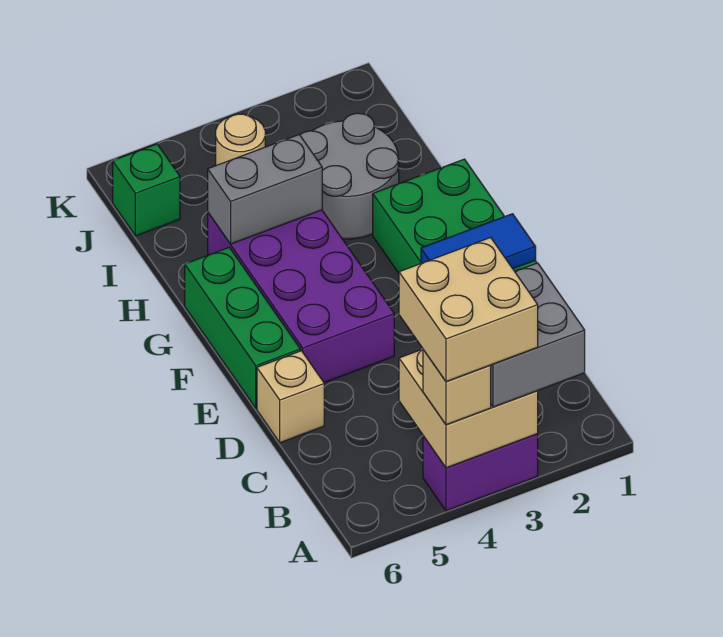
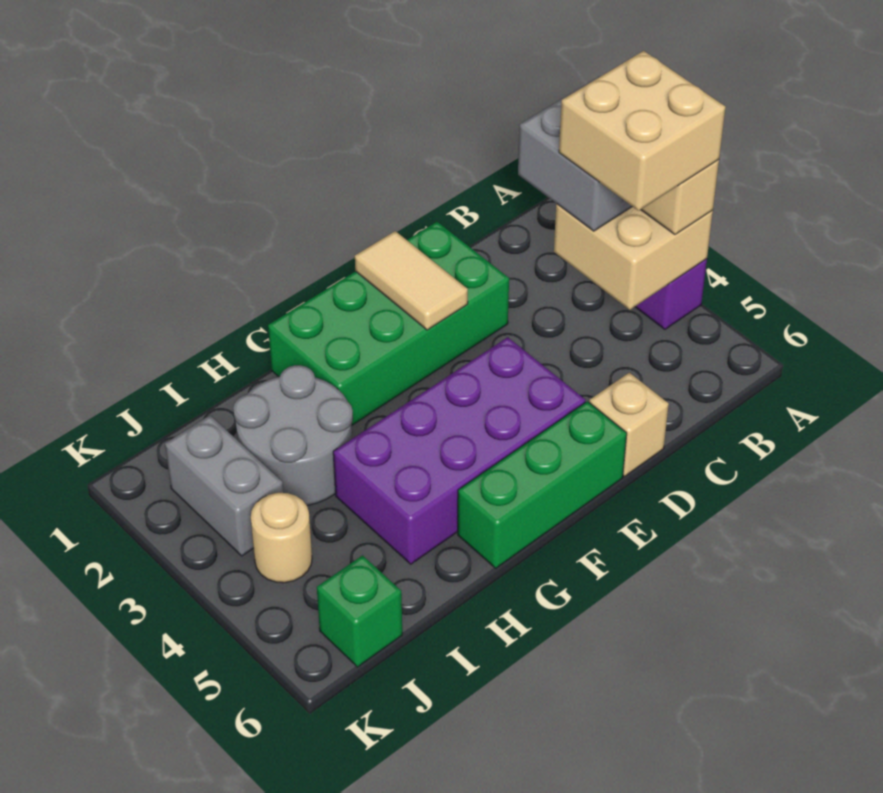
blue 1x2 tile [421,214,536,269] -> tan 1x2 tile [355,231,468,330]
grey 1x2 brick [208,135,322,244] -> grey 1x2 brick moved to [165,415,283,556]

